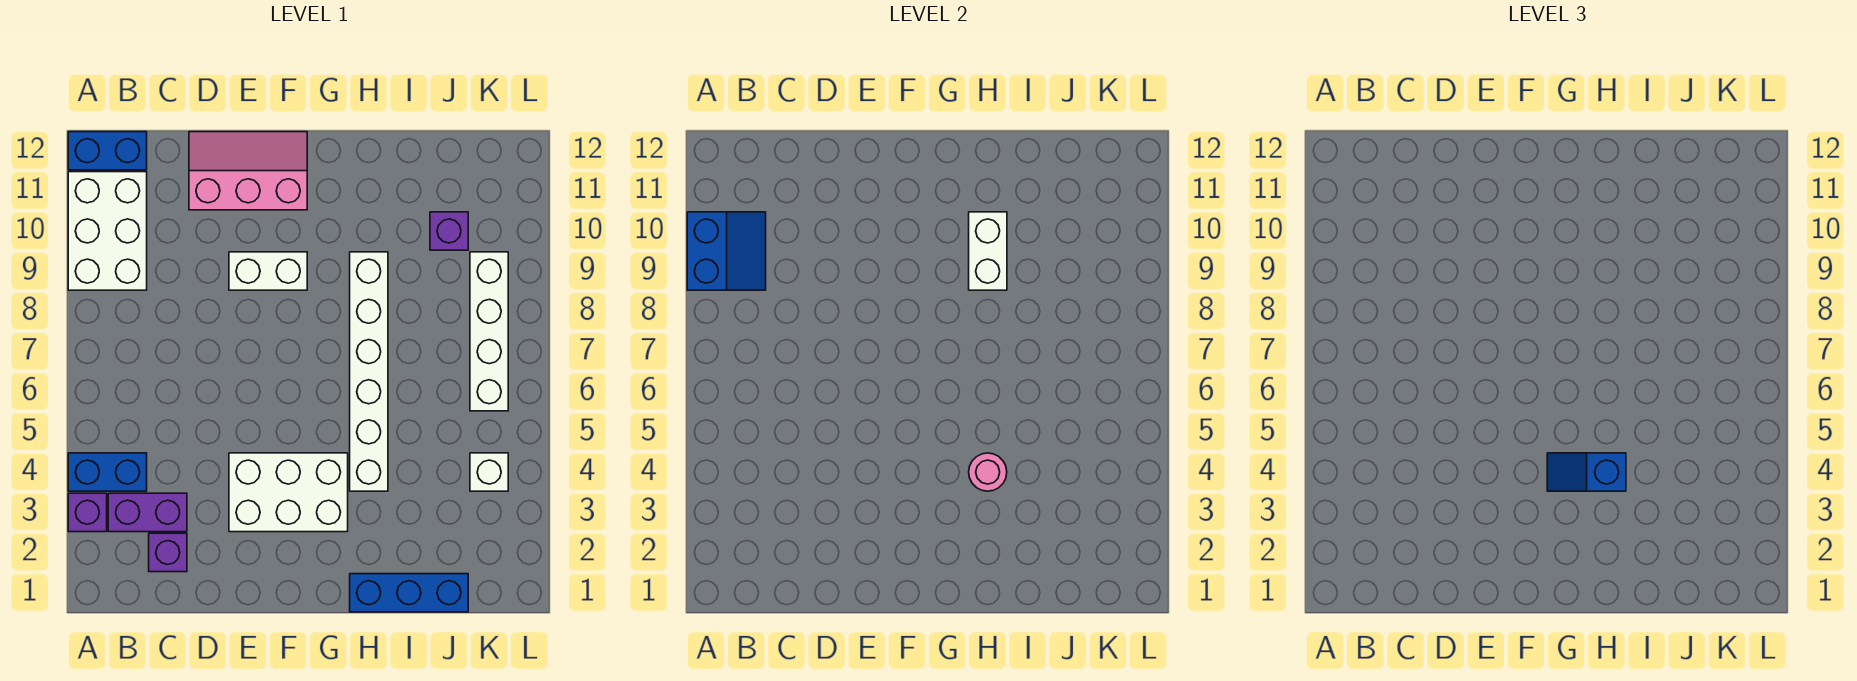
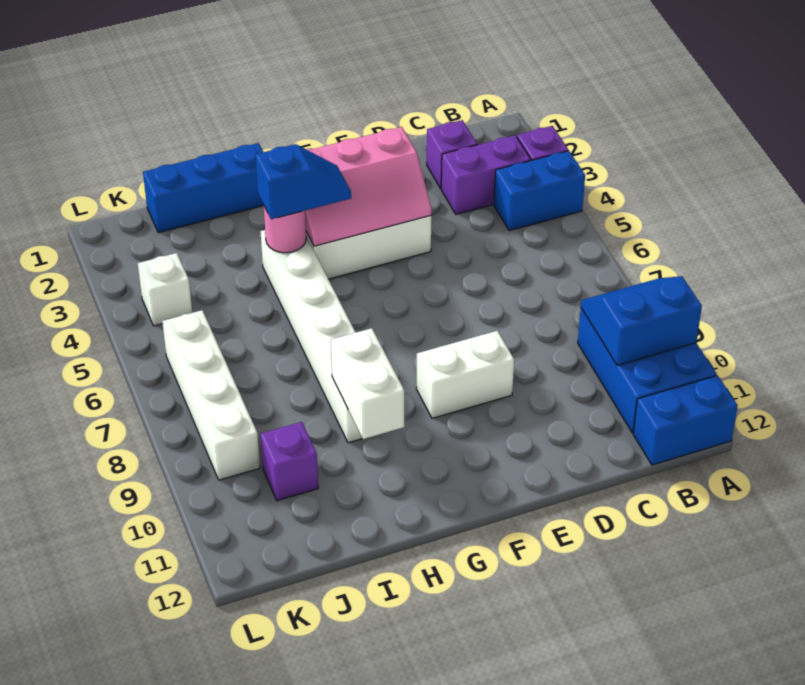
white 2x3 brick [68,172,147,290] -> blue 2x3 brick [578,308,717,433]
blue 2x2 slope [687,212,766,290] -> blue 2x2 slope turned to [581,276,702,365]
pink 2x3 slope [189,132,307,210] -> pink 2x3 slope moved to [305,127,432,246]

